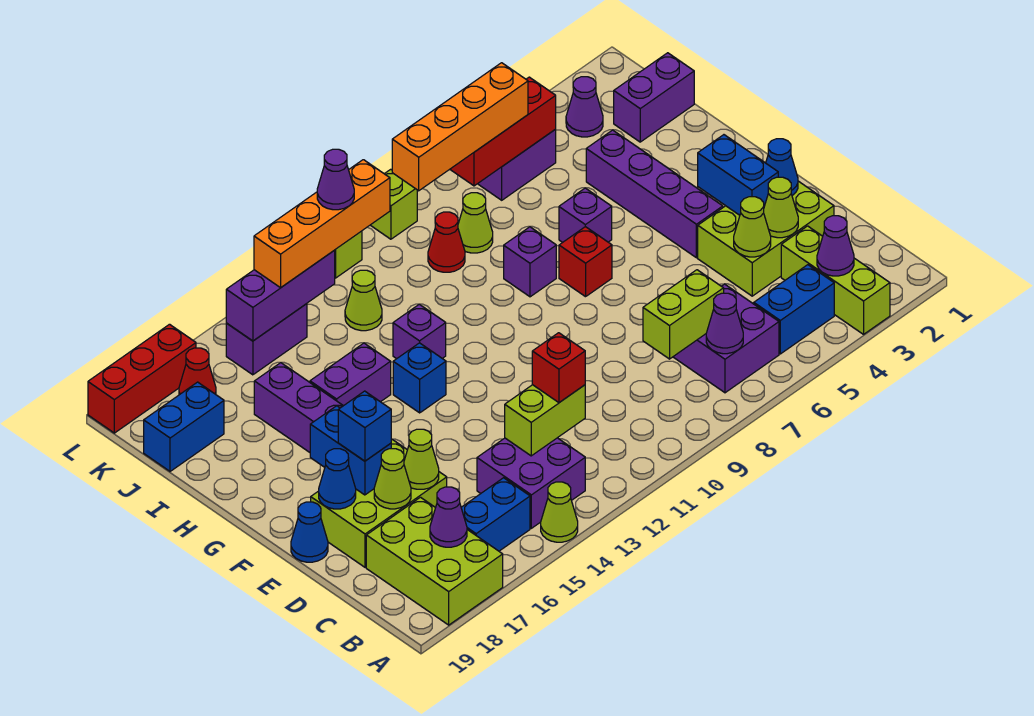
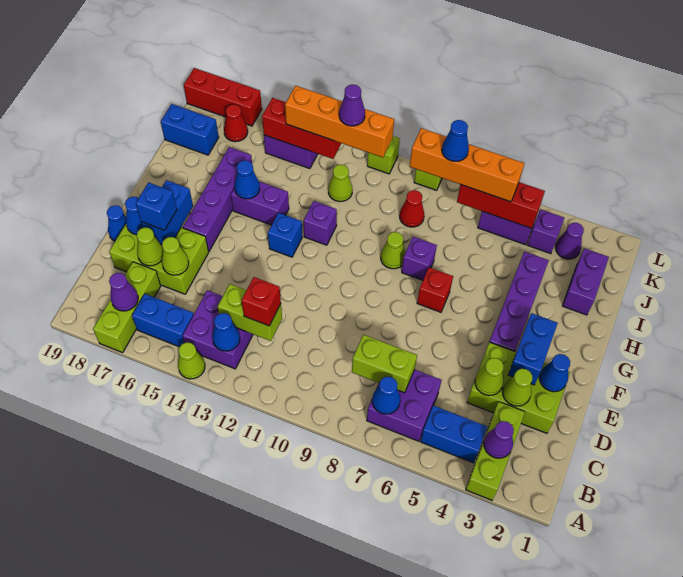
lime 2x3 brick [366,497,503,625] -> lime 1x3 brick [93,262,161,353]
purple 1x1 cone [706,293,743,354] -> blue 1x1 cone [372,377,400,414]
none -> blue 1x1 cone [212,313,240,351]
purple 1x1 brick [559,188,612,242] -> purple 1x1 brick moved to [527,209,564,254]
none -> blue 1x1 cone [234,160,260,199]
purple 1x2 brick [614,53,694,142] -> purple 1x2 brick turned to [563,248,609,315]
lime 1x1 cone [458,193,493,253] -> lime 1x1 cone moved to [381,232,405,269]
none -> blue 1x1 cone [442,120,469,161]
purple 1x3 brick [226,251,335,341] -> red 1x3 brick [262,98,341,159]

